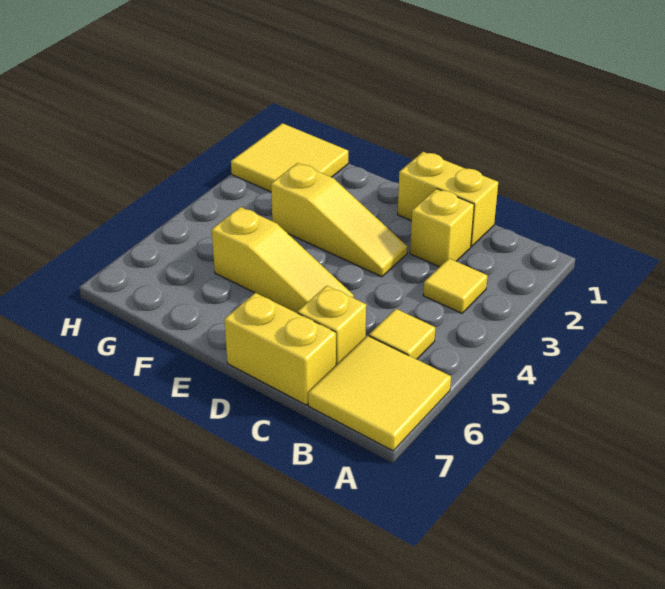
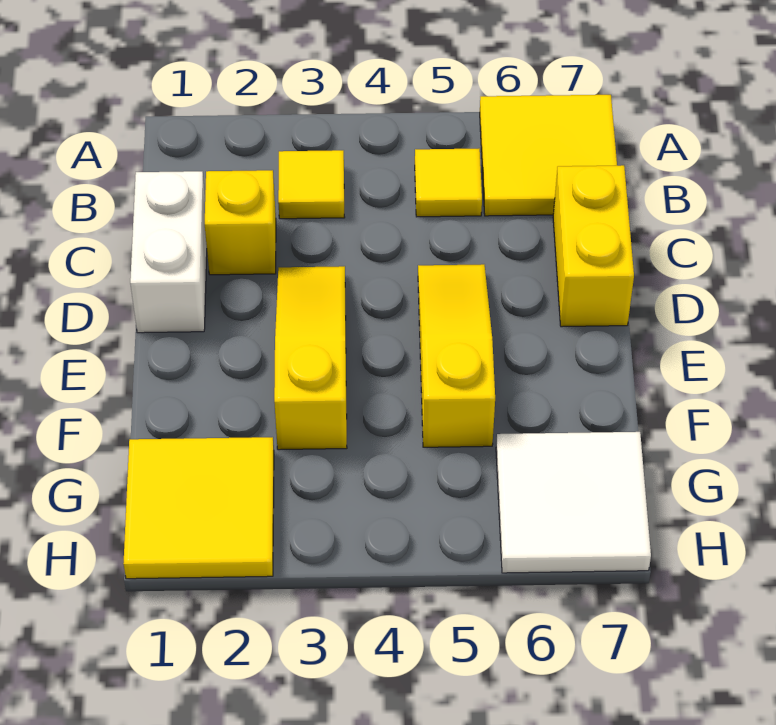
yellow 1x2 brick [398,152,498,247] -> white 1x2 brick [130,171,207,333]
yellow 1x1 brick [297,286,366,365] -> none
none -> white 2x2 tile [496,432,651,573]

